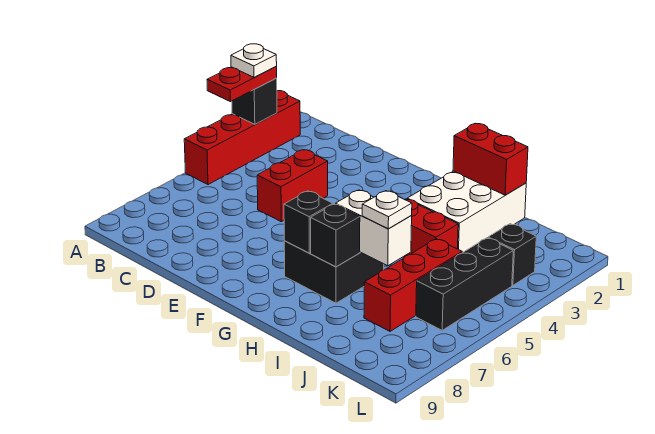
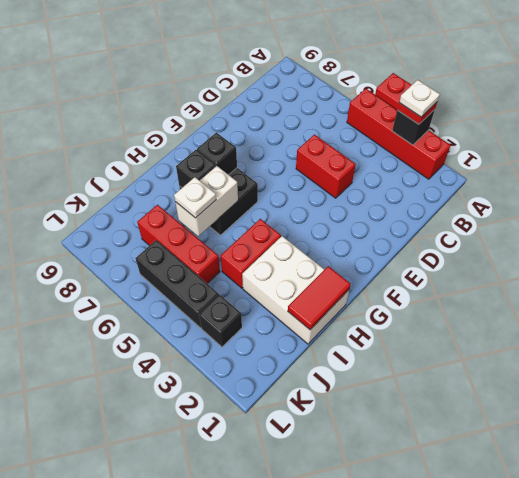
red 1x2 brick [453,124,528,195] -> red 1x2 tile [288,266,351,330]

